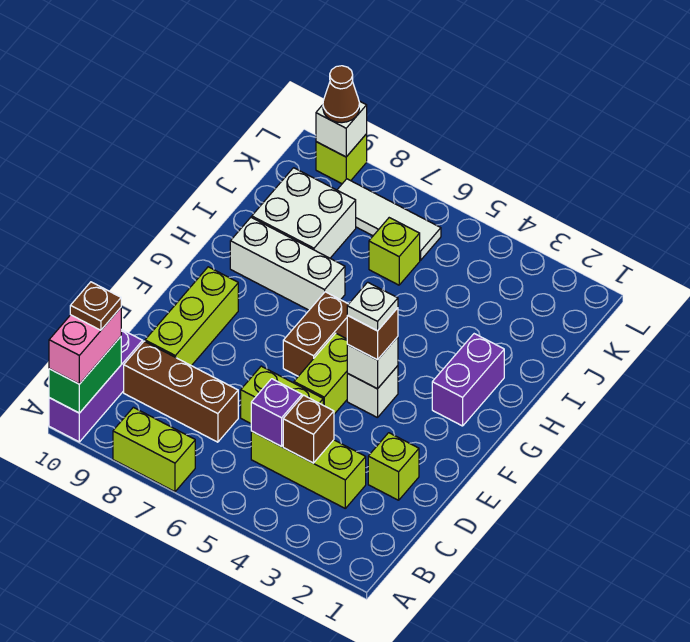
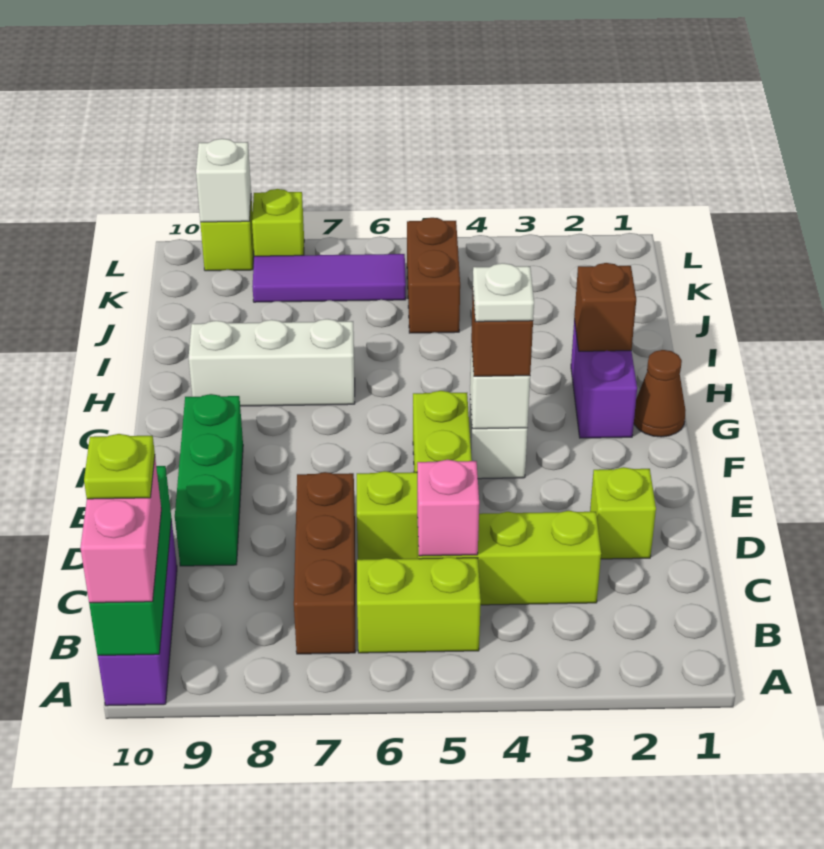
lime 1x2 brick [113,407,195,492] -> lime 1x2 brick moved to [357,557,481,653]
green 1x2 brick [49,337,121,413] -> green 1x3 brick [89,466,171,655]
brown 1x1 plate [70,282,121,330] -> lime 1x1 plate [84,434,155,499]
brown 1x1 brick [283,395,334,463] -> brown 1x1 brick moved to [574,263,636,351]
purple 1x1 brick [251,379,302,447] -> pink 1x1 brick [417,460,479,556]
brown 1x3 brick [124,341,238,442] -> brown 1x3 brick turned to [294,472,355,654]
lime 1x3 brick [145,267,238,366] -> green 1x3 brick [175,394,243,566]
brown 1x2 brick [283,292,348,376] -> brown 1x2 brick moved to [407,218,460,333]
white 2x2 brick [252,168,356,258] -> none
lime 1x1 brick [369,218,420,285] -> lime 1x1 brick moved to [252,189,304,256]
white 1x3 tile [337,179,441,260] -> purple 1x3 tile [252,254,406,302]
brown 1x1 cone [323,66,359,123] -> brown 1x1 cone moved to [634,350,686,437]

